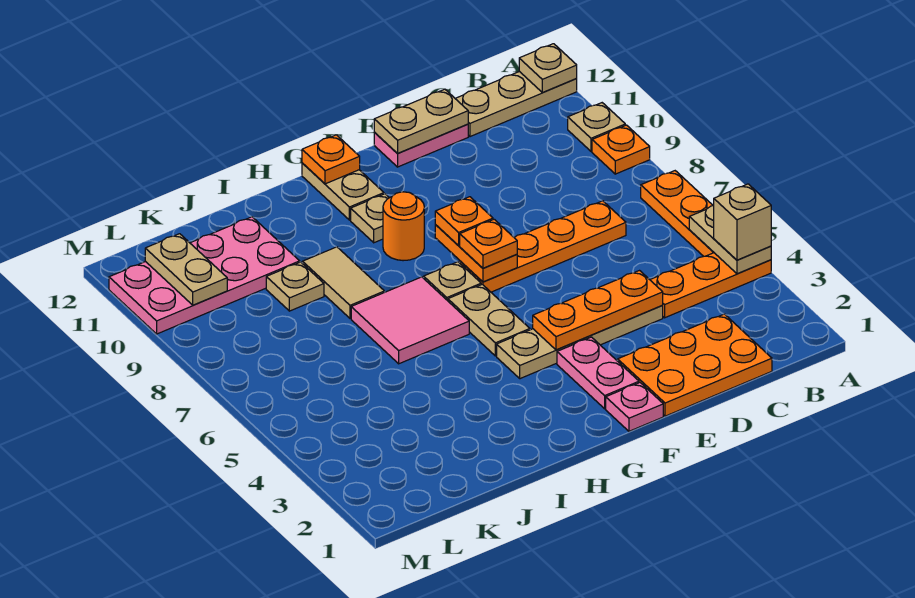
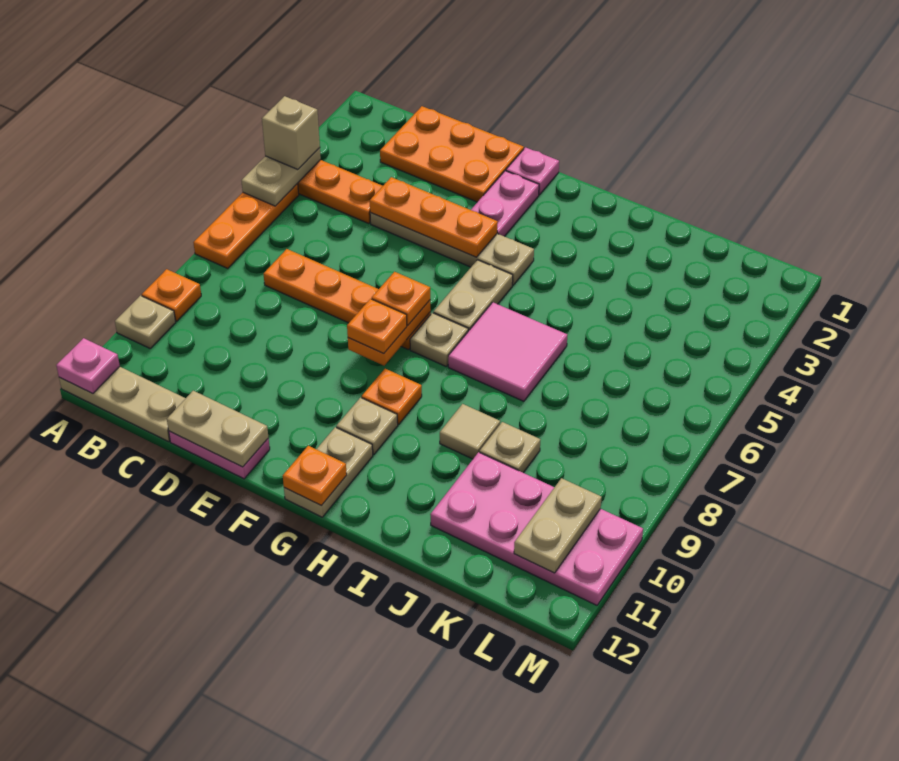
tan 1x1 plate [519,44,577,93] -> pink 1x1 plate [56,338,120,394]
orange 1x1 round brick [383,192,424,261] -> orange 1x1 plate [362,369,422,424]
tan 1x2 tile [303,247,384,318] -> tan 1x1 tile [440,404,500,459]

